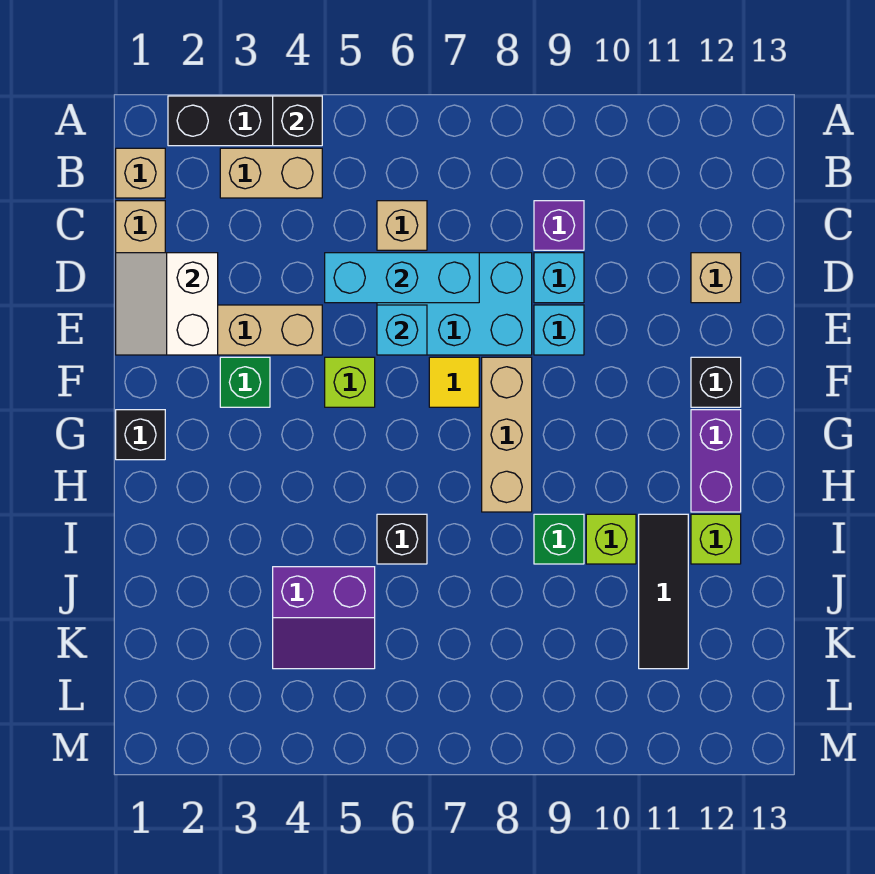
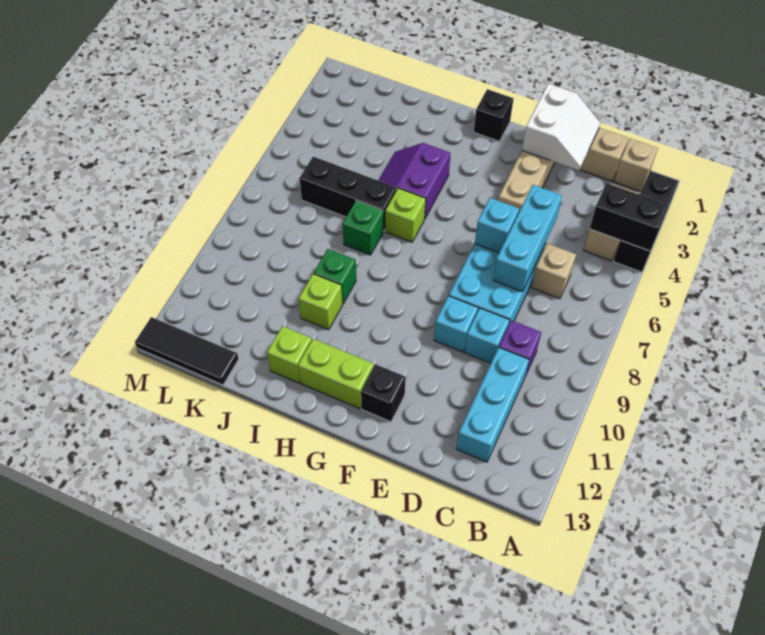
black 1x1 brick [273,96,322,146] -> black 1x2 brick [590,183,668,251]
none -> cyan 1x3 brick [456,348,529,462]
white 2x2 slope [116,253,218,355] -> white 2x2 slope turned to [522,84,600,170]
tan 1x1 brick [691,253,741,303] -> none
green 1x1 brick [220,357,270,407] -> green 1x1 brick moved to [343,201,383,255]
lime 1x1 brick [325,357,375,407] -> lime 1x1 brick moved to [385,188,426,242]
yellow 1x1 tile [429,357,479,407] -> none
tan 1x3 brick [482,357,532,512] -> none
purple 1x2 brick [691,410,741,512] -> lime 1x2 brick [298,339,374,409]
black 1x1 brick [377,514,427,564] -> black 1x3 brick [300,157,397,231]
black 1x3 tile [639,514,688,669] -> black 1x3 tile moved to [135,317,239,385]
purple 2x2 slope [273,567,375,669] -> purple 2x2 slope moved to [378,143,451,218]

